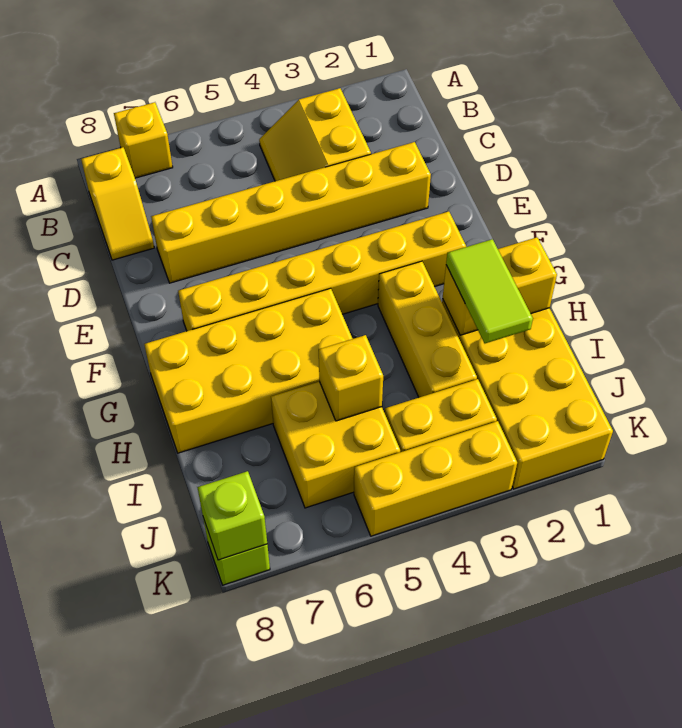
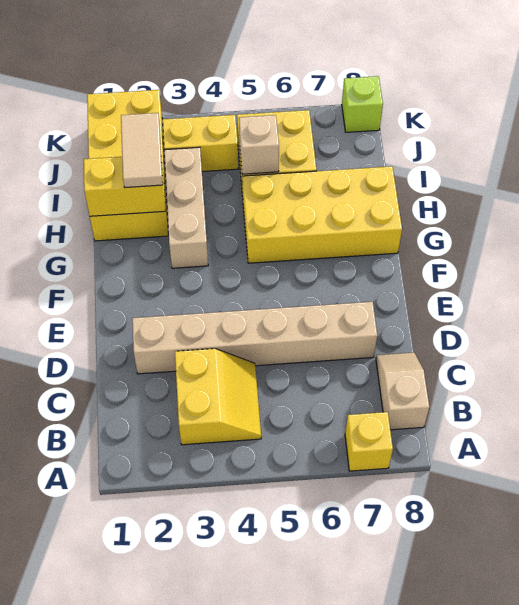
yellow 1x2 slope [81,147,154,260] -> tan 1x2 slope [376,353,429,430]
yellow 1x6 brick [151,142,431,283] -> tan 1x6 brick [132,302,377,374]
yellow 1x6 brick [178,212,466,331] -> none
yellow 1x3 brick [378,261,477,397] -> tan 1x3 brick [164,147,208,268]
lime 1x2 tile [446,239,533,343] -> tan 1x2 tile [121,113,163,188]
yellow 1x1 brick [319,335,383,421] -> tan 1x1 brick [239,115,279,174]
yellow 1x3 brick [354,421,517,536] -> none
lime 1x1 brick [197,471,267,560] -> none

